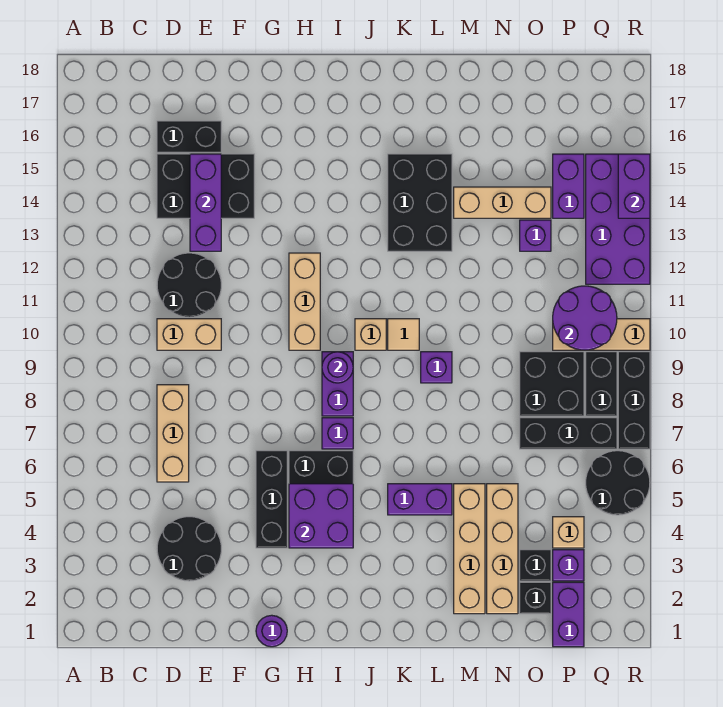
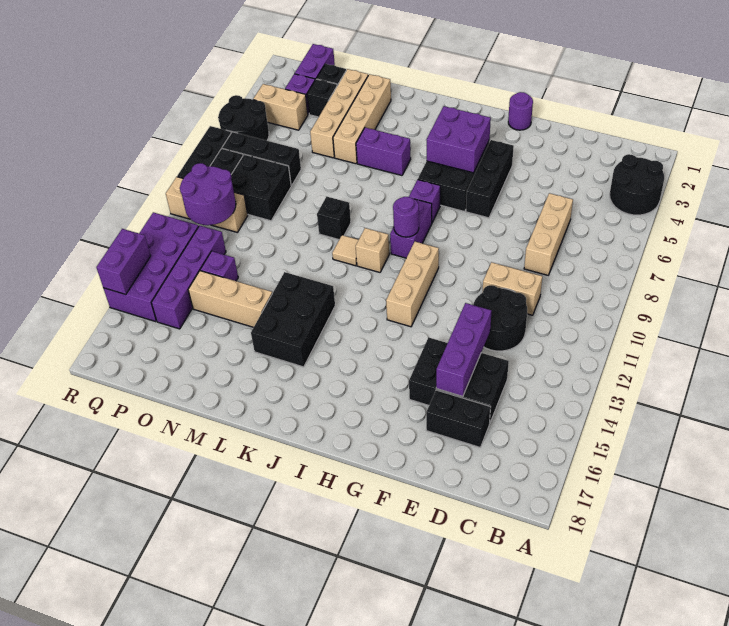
black 2x2 round brick [157,517,221,581] -> black 2x2 round brick moved to [610,154,664,215]
purple 1x1 brick [421,352,452,383] -> black 1x1 brick [317,196,351,240]
tan 1x1 brick [553,517,584,548] -> tan 1x2 brick [253,84,308,130]
purple 1x2 brick [553,154,584,218] -> purple 1x4 brick [151,226,226,329]

